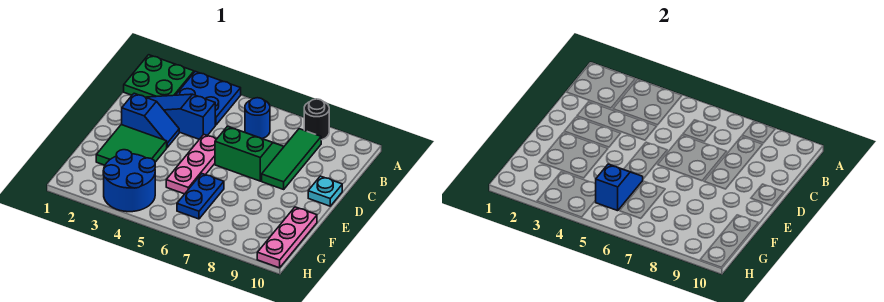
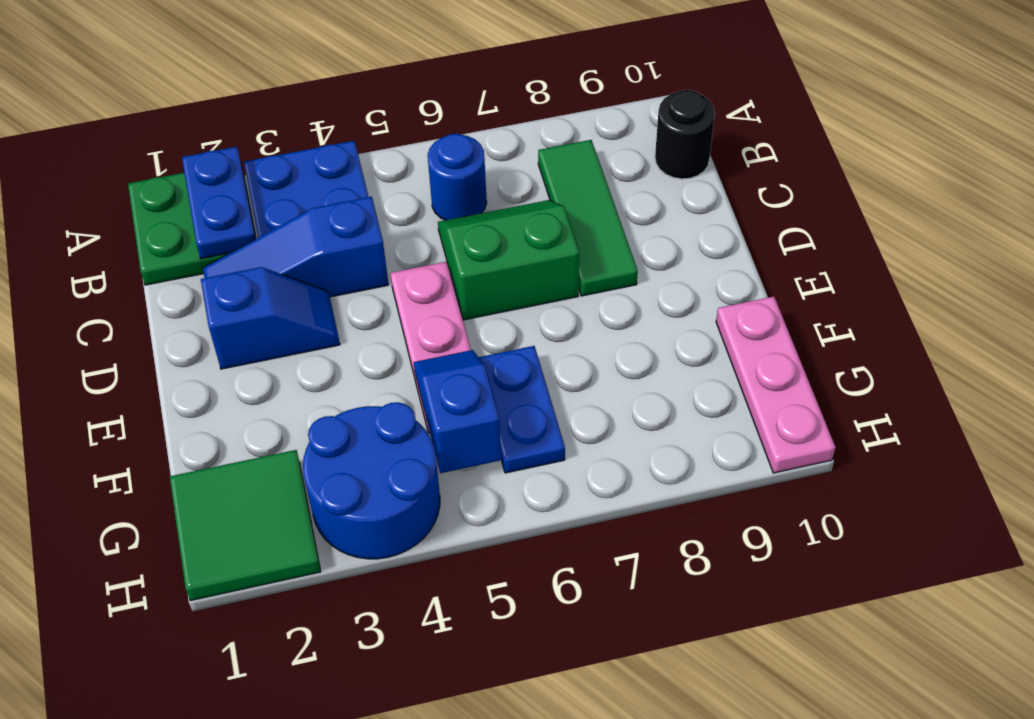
none -> blue 1x2 plate [182,147,256,259]
black 1x1 round brick [304,99,329,140] -> black 1x1 round brick moved to [655,90,715,179]
cyan 1x1 plate [308,176,342,206] -> none
green 2x2 tile [96,125,167,165] -> green 2x2 tile moved to [170,450,321,601]

